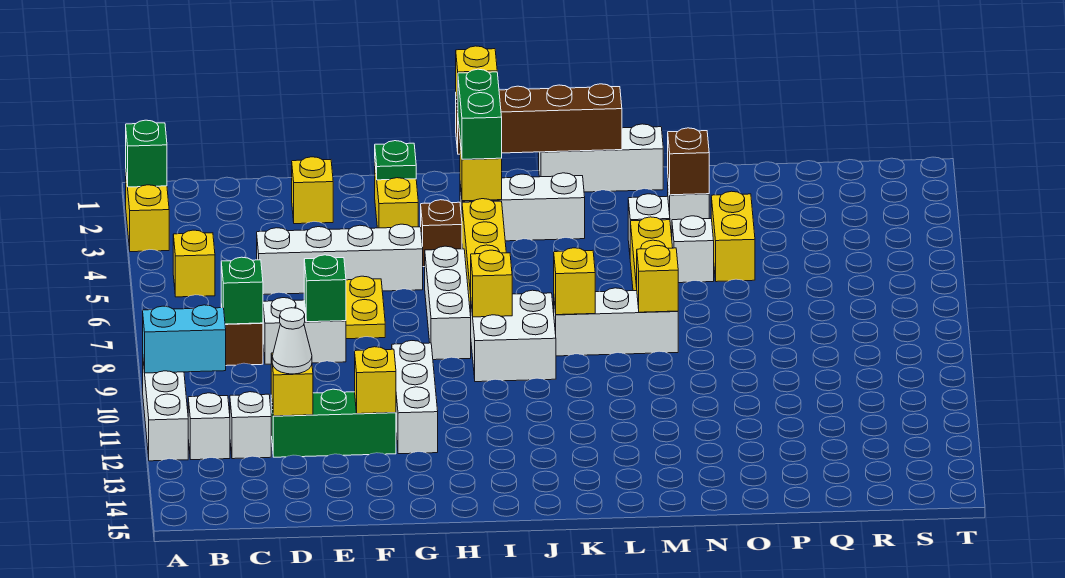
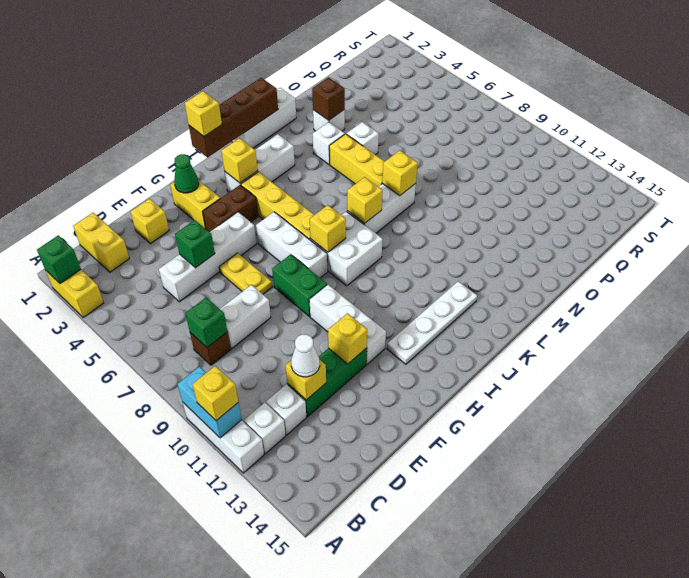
cyan 1x2 brick [143,305,226,373] -> cyan 1x2 brick turned to [178,366,242,438]
yellow 1x1 brick [173,230,215,297] -> yellow 1x1 brick moved to [192,366,238,421]
green 1x1 brick [304,255,346,322] -> green 1x1 brick moved to [175,220,215,268]
green 1x1 plate [375,141,416,180] -> green 1x1 cone [174,154,199,193]
brown 1x1 brick [421,200,462,267] -> brown 1x2 brick [203,185,258,232]
none -> white 1x4 plate [387,281,477,364]
green 1x2 brick [458,69,502,159] -> green 1x2 brick moved to [272,254,327,316]
yellow 1x2 brick [711,191,755,282] -> yellow 1x2 brick moved to [73,213,129,272]

